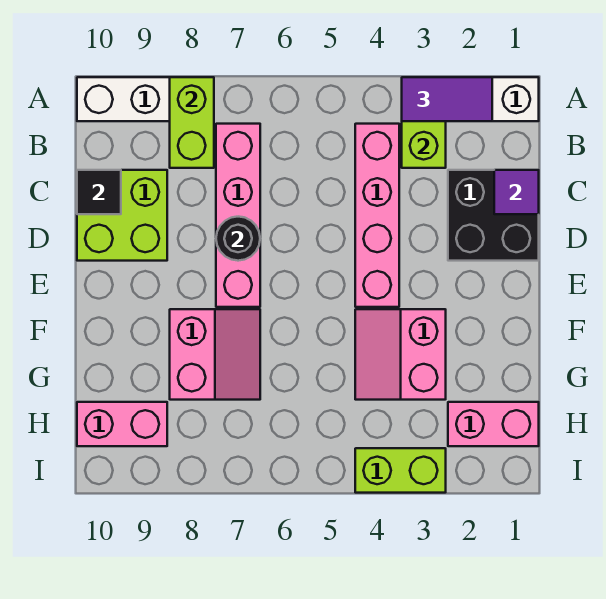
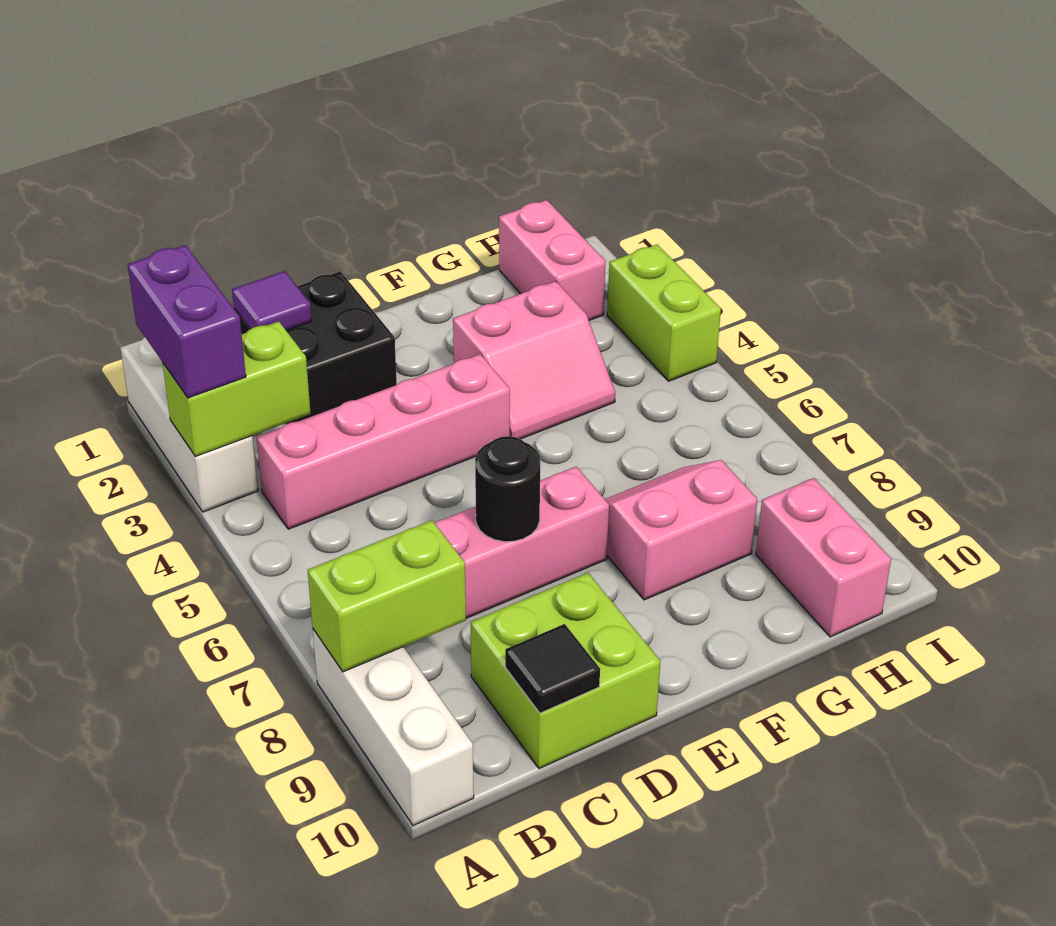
purple 1x2 tile [402,77,492,121] -> purple 1x2 brick [128,245,246,398]

